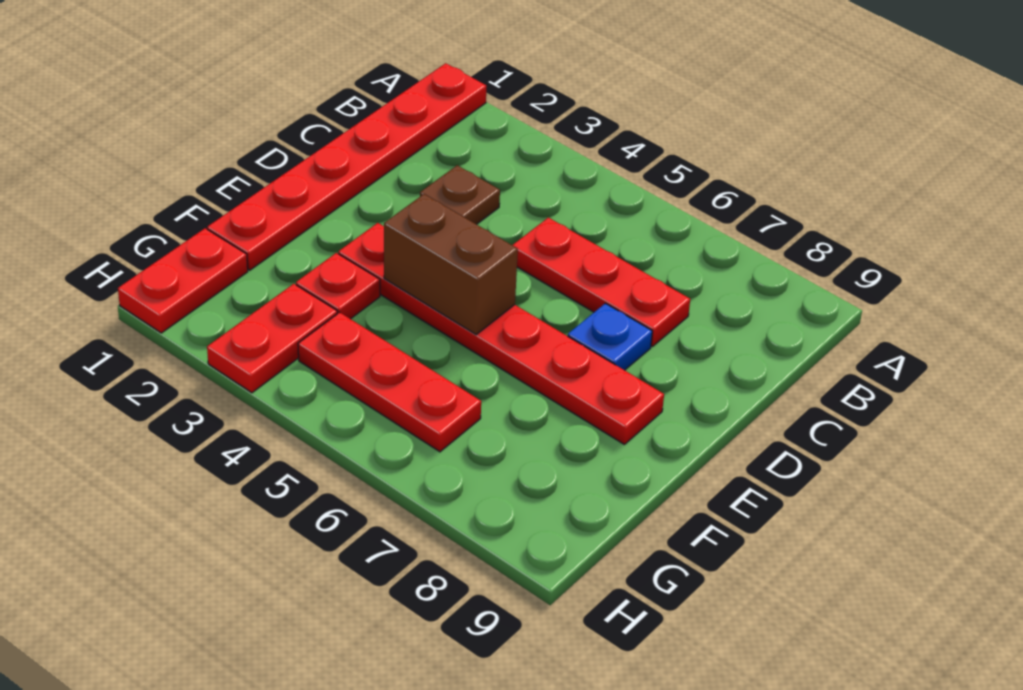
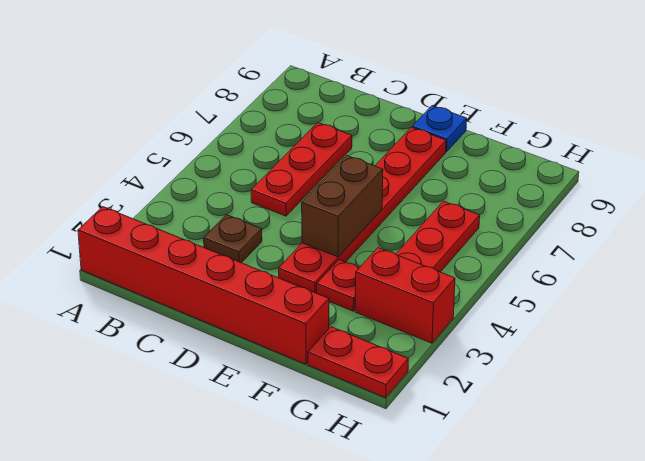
red 1x6 plate [207,63,487,270] -> red 1x6 brick [78,207,329,364]
blue 1x1 plate [568,303,652,370] -> blue 1x1 plate moved to [412,106,467,152]
red 1x2 plate [207,284,337,393] -> red 1x2 brick [355,248,455,343]

